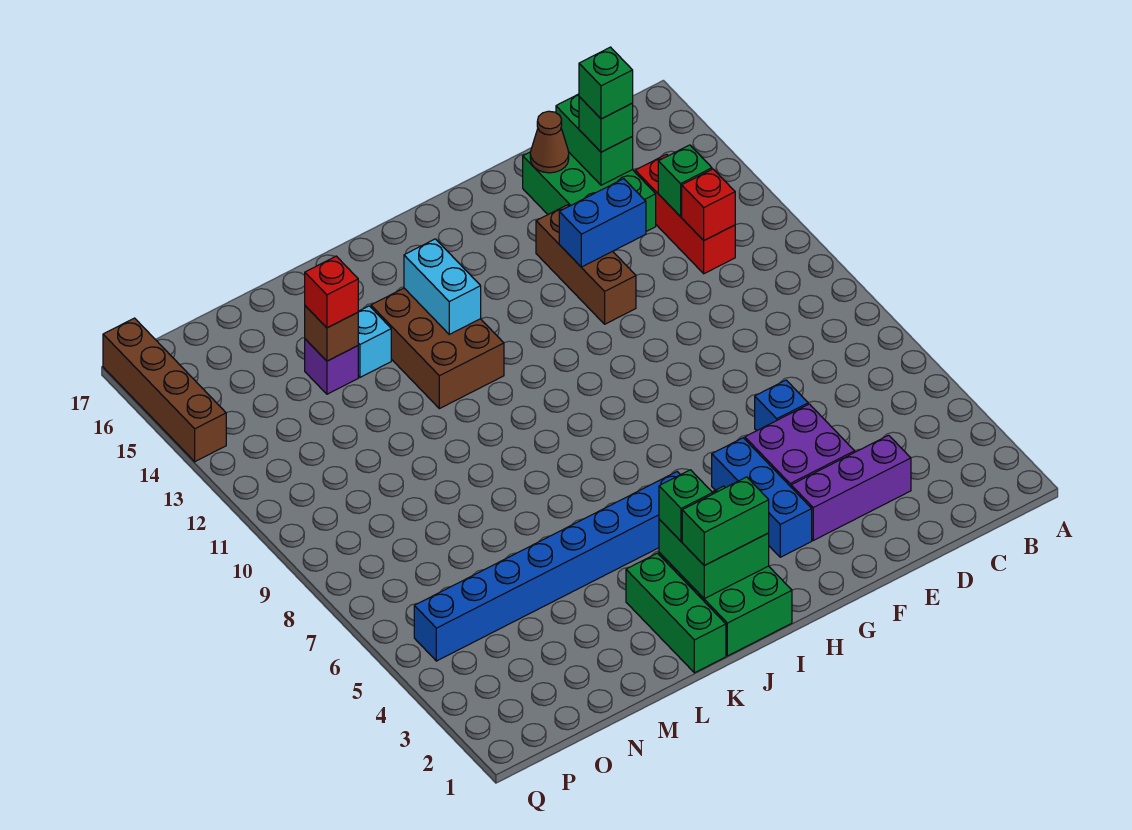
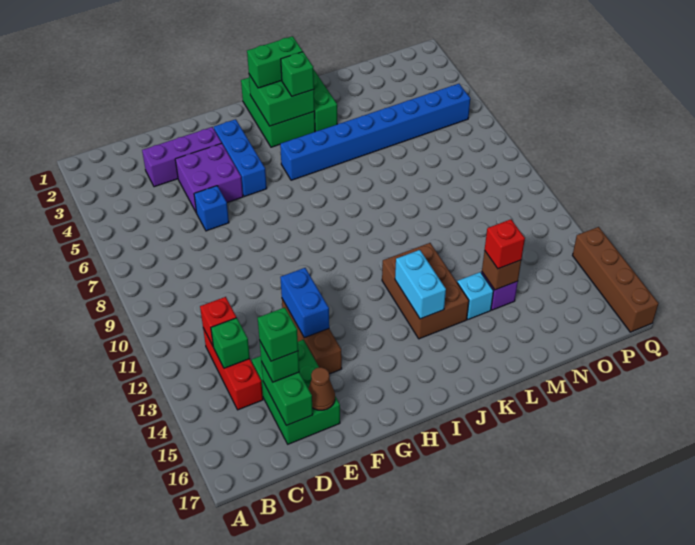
blue 1x2 brick [559,179,646,267] -> blue 1x2 brick turned to [280,268,329,338]

